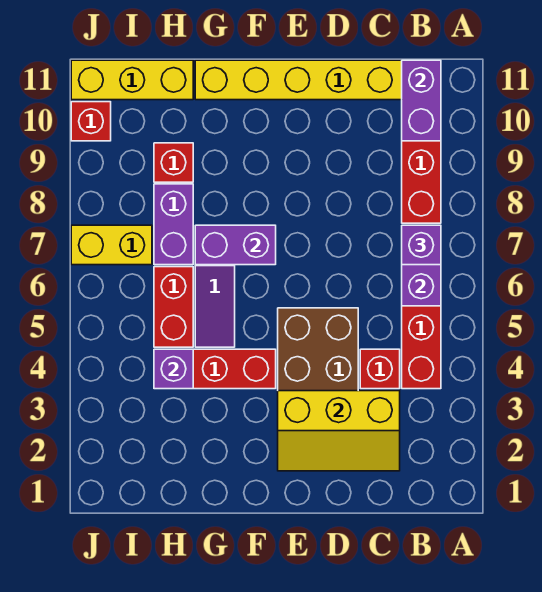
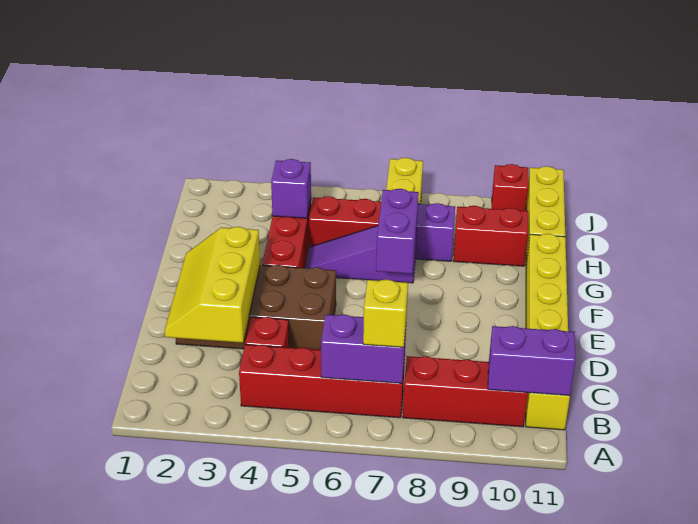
purple 1x1 brick [402,225,441,265] -> yellow 1x1 brick [363,279,408,347]
red 1x1 brick [154,143,193,182] -> red 1x2 brick [453,206,528,266]

